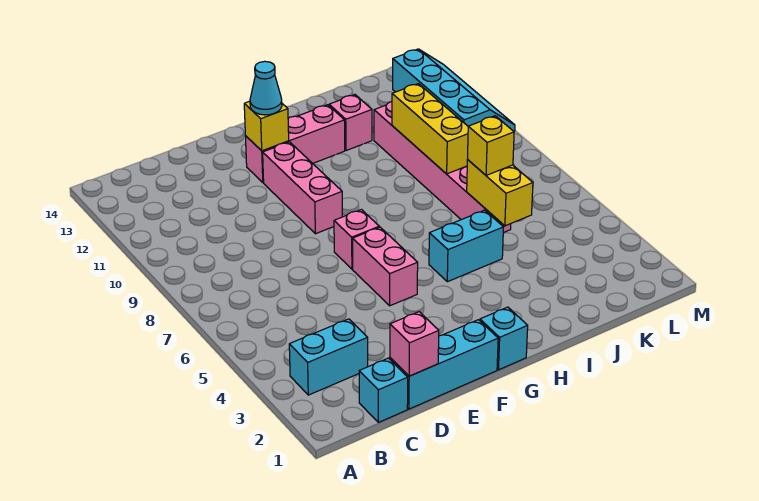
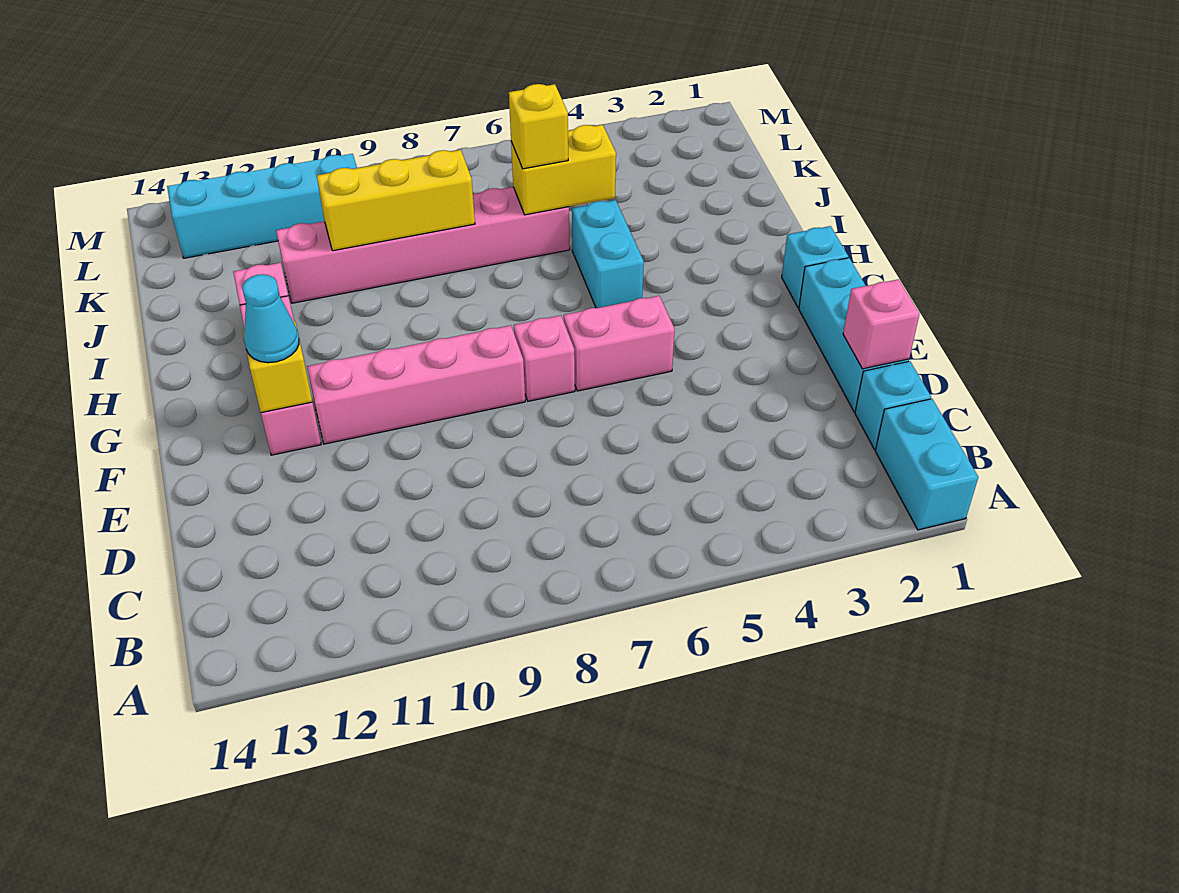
cyan 1x2 brick [289,319,368,395] -> cyan 1x2 brick moved to [875,399,978,530]
pink 1x3 brick [263,142,342,234] -> pink 1x4 brick [307,325,525,444]

